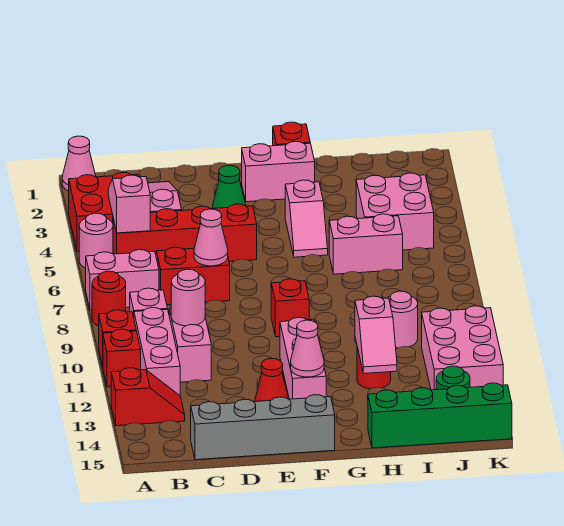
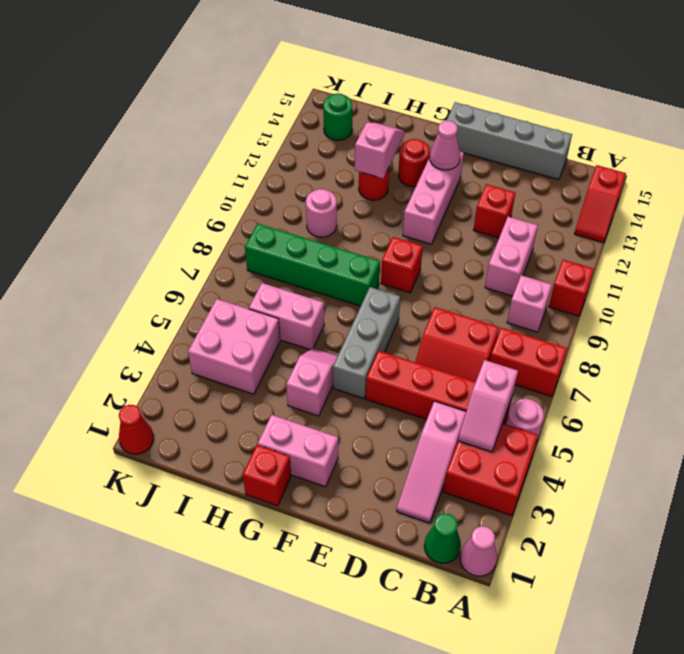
pink 1x2 brick [86,250,159,310] -> red 1x2 brick [490,328,567,397]
red 1x1 round brick [92,271,126,326] -> red 1x1 round brick moved to [398,139,430,187]
red 1x1 brick [103,329,141,387] -> red 1x1 brick moved to [474,184,515,238]
red 1x2 slope [111,368,185,426] -> red 1x2 slope turned to [575,165,626,243]
pink 1x3 brick [134,308,180,395] -> none
pink 1x1 round brick [171,269,205,326] -> none
pink 1x1 cone [194,209,228,266] -> none
green 1x1 cone [212,165,246,208] -> green 1x1 cone moved to [424,513,461,563]
red 1x1 cone [255,359,289,402] -> red 1x1 cone moved to [119,405,154,454]
none -> grey 1x3 brick [333,287,400,399]
green 1x4 brick [368,383,512,448] -> green 1x4 brick moved to [245,224,380,306]
pink 2x3 brick [422,306,503,390] -> none

